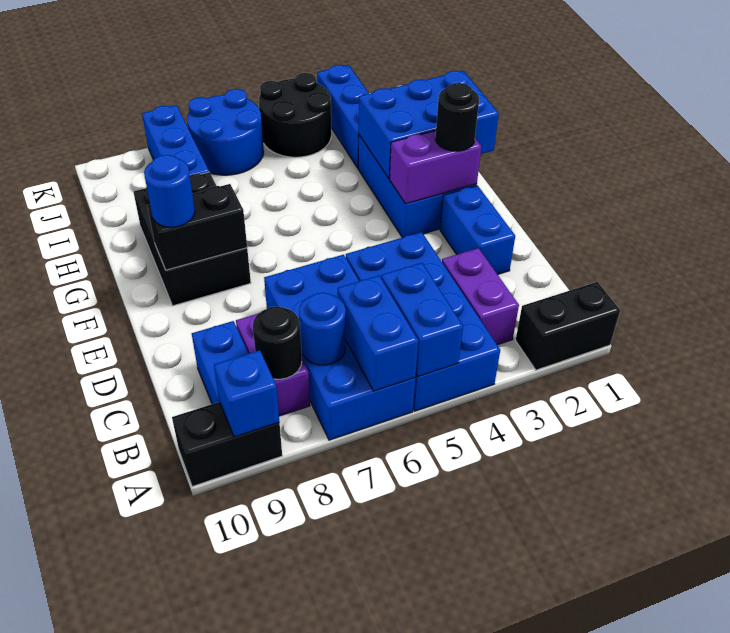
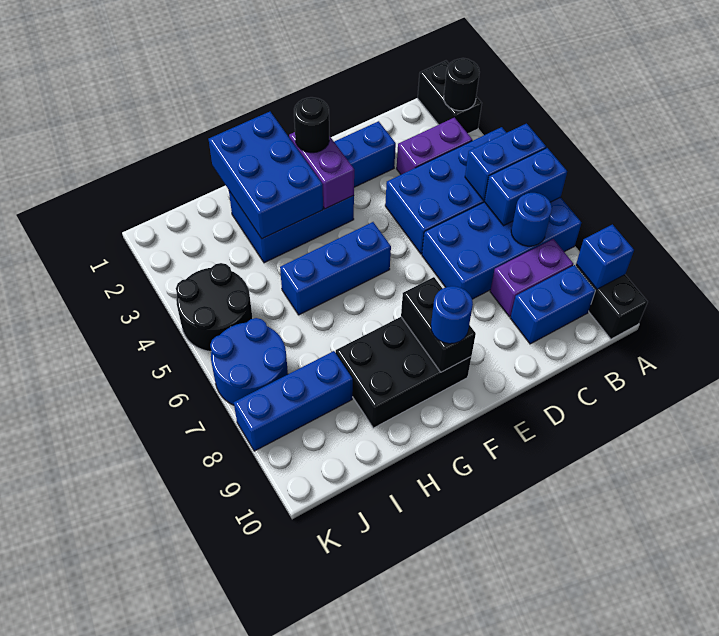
black 1x1 round brick [253,306,302,379] -> black 1x1 round brick moved to [444,58,480,111]
blue 1x3 brick [317,65,369,168] -> blue 1x3 brick moved to [280,222,391,315]

